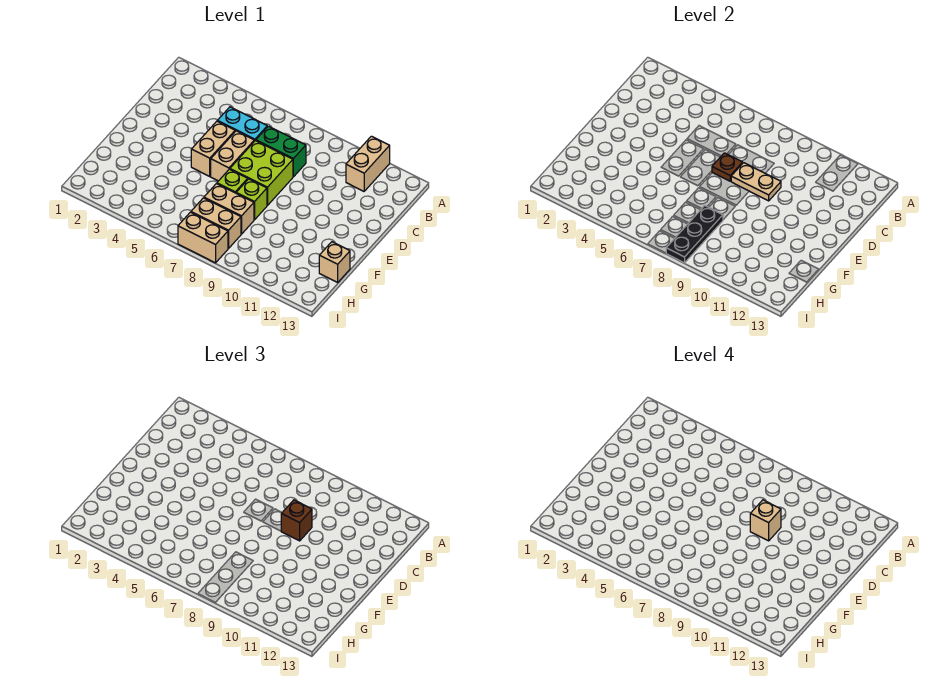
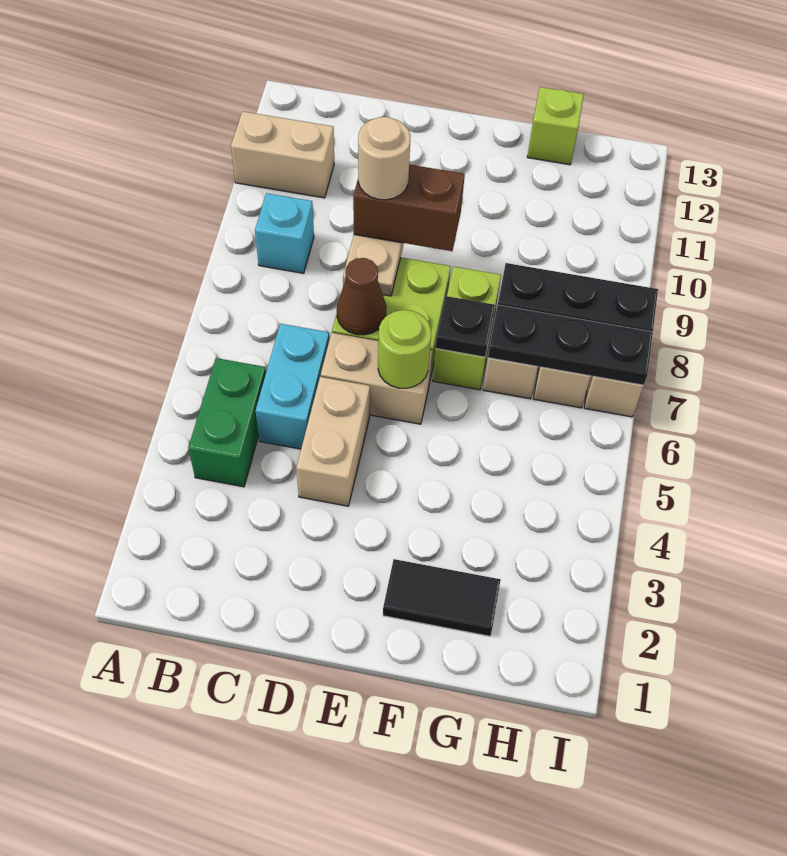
none -> cyan 1x1 brick [255,193,314,273]
green 1x2 brick [256,126,306,177] -> green 1x2 brick moved to [188,358,266,487]
tan 1x2 brick [191,121,235,176] -> tan 1x2 brick turned to [296,377,370,506]
brown 1x1 plate [712,153,743,181] -> brown 1x1 cone [337,258,387,335]
brown 1x1 brick [281,500,312,541] -> brown 1x2 brick [353,165,465,251]
tan 1x1 brick [750,500,781,541] -> tan 1x1 round brick [358,117,411,200]
none -> lime 1x1 round brick [378,310,431,388]
none -> black 1x2 tile [383,559,501,636]
none -> black 1x1 plate [436,296,495,357]
none -> black 1x3 plate [488,305,653,385]
tan 1x1 brick [319,242,350,282] -> lime 1x1 brick [527,87,584,165]

